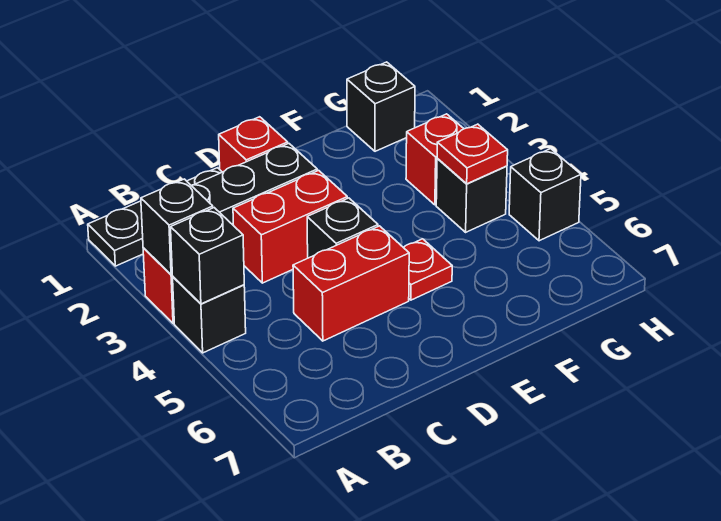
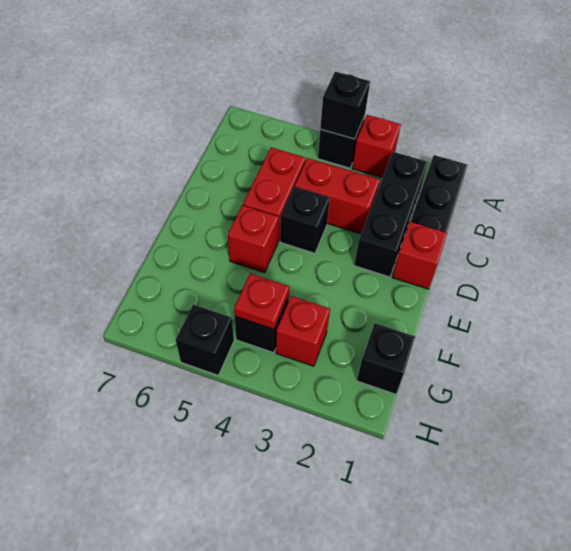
black 1x1 brick [141,179,213,275] -> none
red 1x2 brick [233,170,347,283] -> red 1x2 brick turned to [295,158,380,234]
red 1x1 plate [404,239,452,300] -> red 1x1 brick [228,205,278,273]

